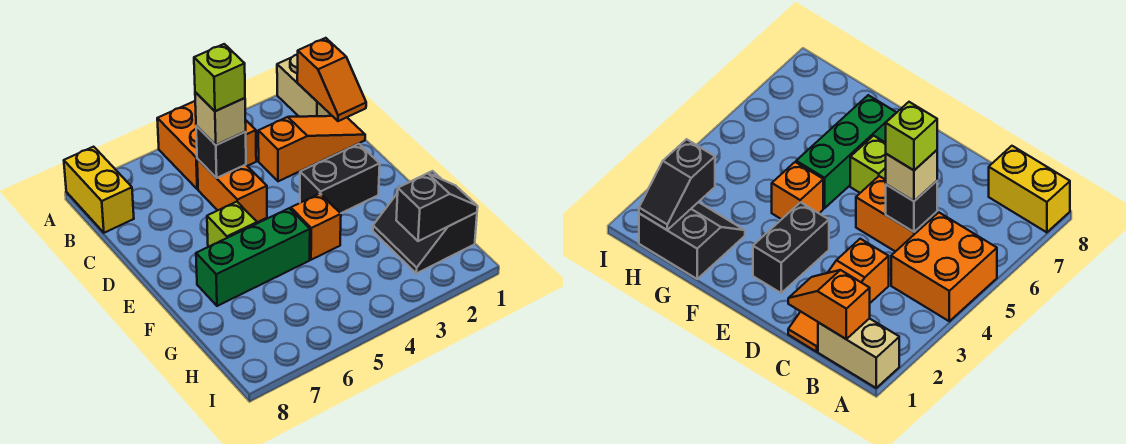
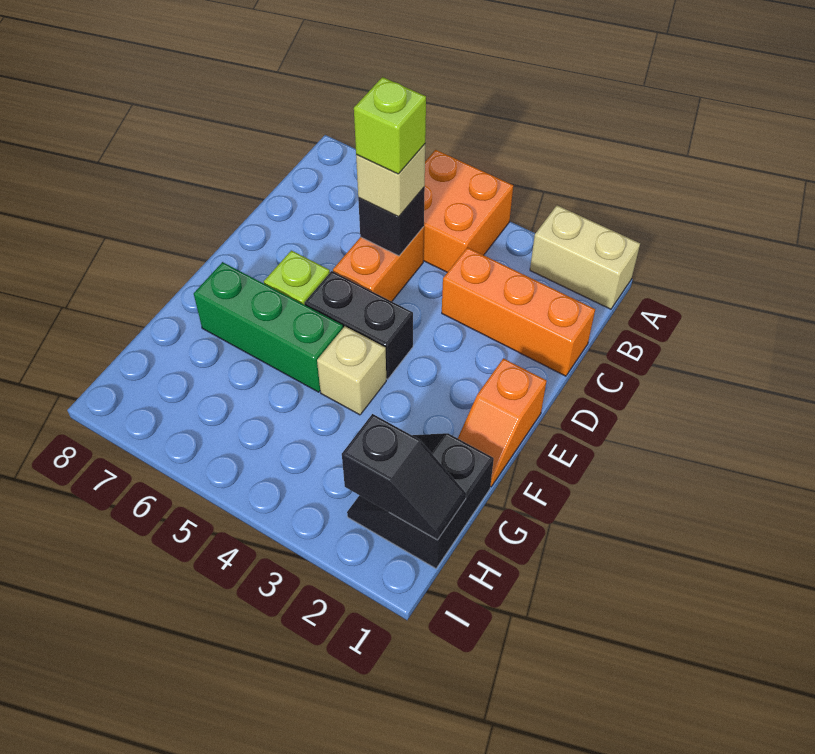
tan 1x2 brick [277,55,332,117] -> tan 1x2 brick turned to [530,205,640,309]
yellow 1x2 brick [64,147,134,233] -> none
orange 1x2 slope [297,38,366,121] -> orange 1x2 slope moved to [458,358,547,487]
orange 1x3 slope [258,116,365,181] -> orange 1x3 brick [442,247,595,376]
black 1x2 brick [300,144,380,213] -> black 1x2 brick moved to [305,271,413,379]
orange 1x1 brick [291,194,341,260] -> tan 1x1 brick [317,326,386,415]

